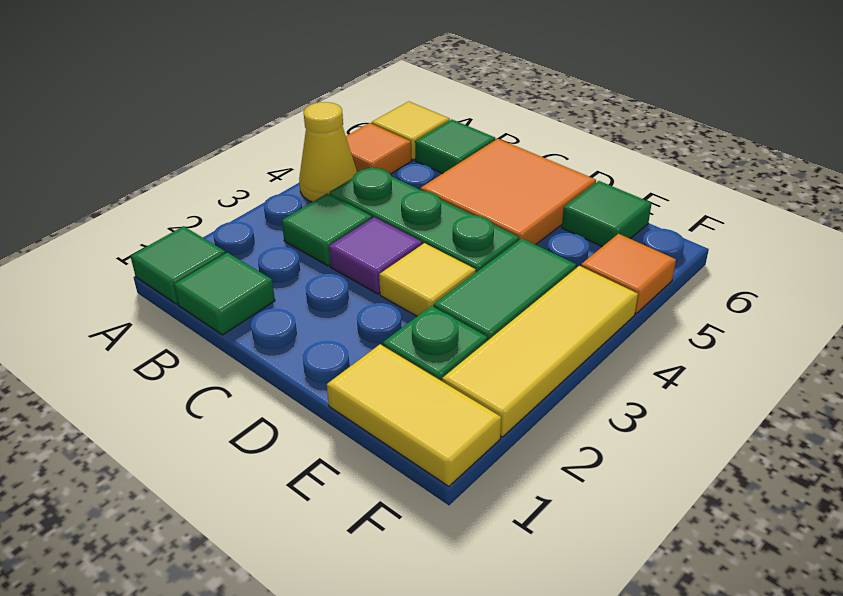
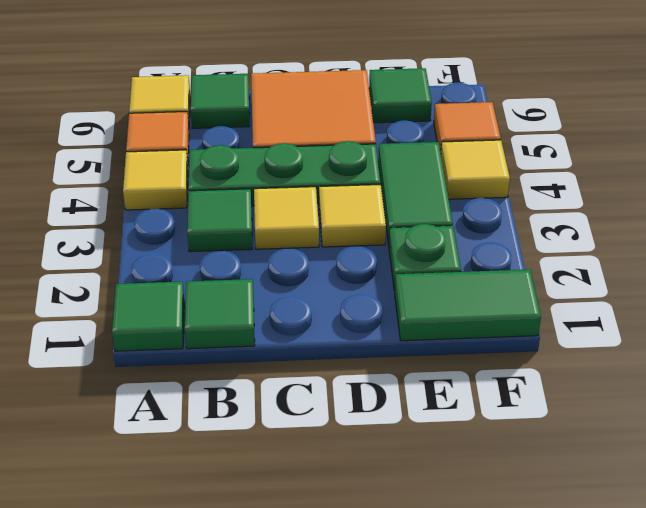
yellow 1x1 cone [299,102,357,202] -> yellow 1x1 tile [123,150,188,210]
purple 1x1 tile [329,217,422,294] -> yellow 1x1 tile [254,187,319,249]
yellow 1x2 tile [327,344,501,486] -> green 1x2 tile [395,269,541,341]
yellow 1x3 tile [442,266,638,437] -> yellow 1x1 tile [441,140,510,199]

